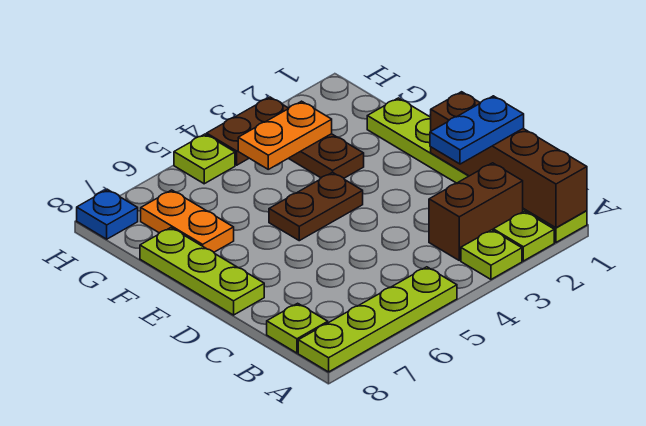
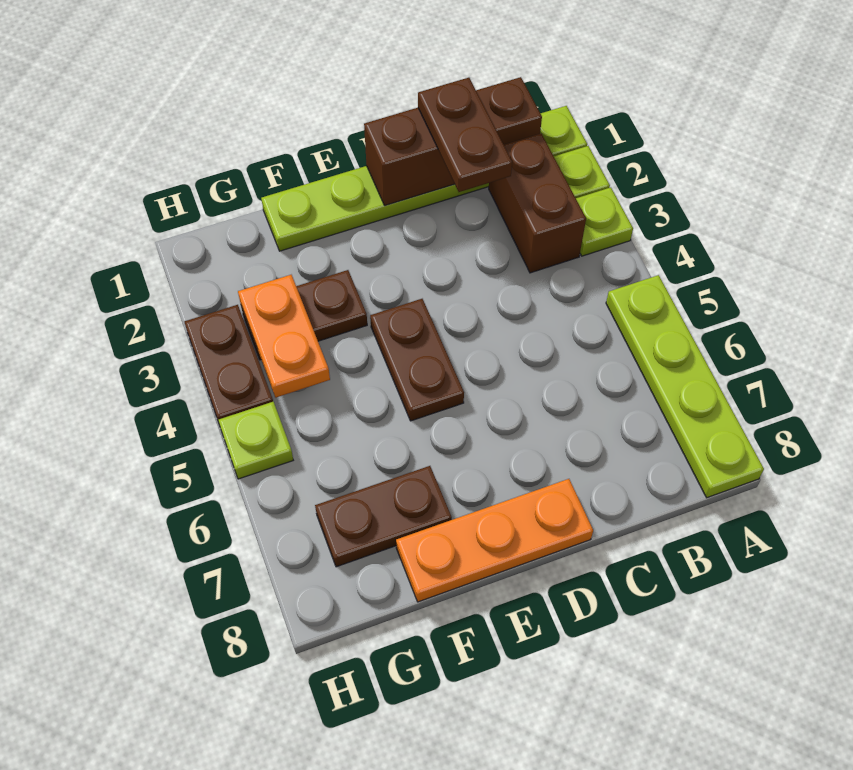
brown 1x4 brick [431,92,587,228] -> brown 1x3 brick [364,77,542,206]
lime 1x1 plate [267,303,328,353] -> none
blue 1x2 plate [430,96,524,164] -> brown 1x2 plate [418,78,512,192]
lime 1x3 plate [140,228,264,315] -> orange 1x3 plate [396,479,593,602]
orange 1x2 plate [141,190,234,252] -> brown 1x2 plate [315,466,452,567]
blue 1x1 plate [77,190,138,239] -> none

